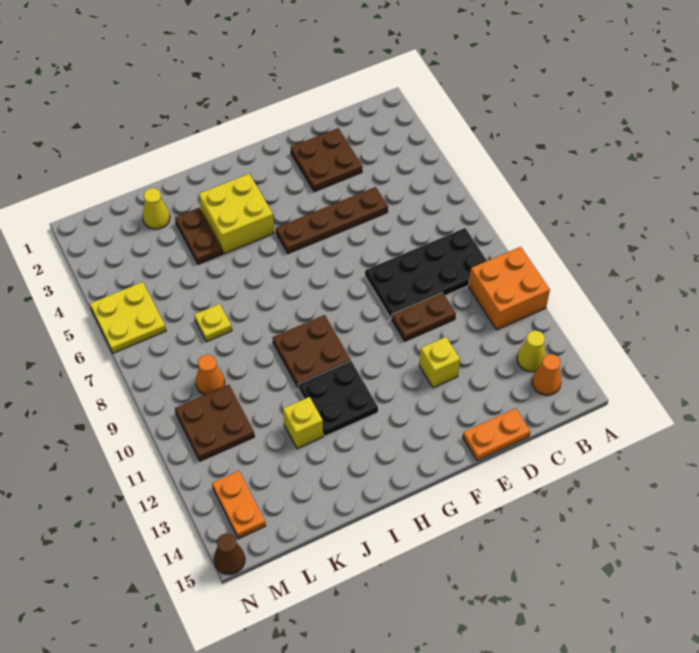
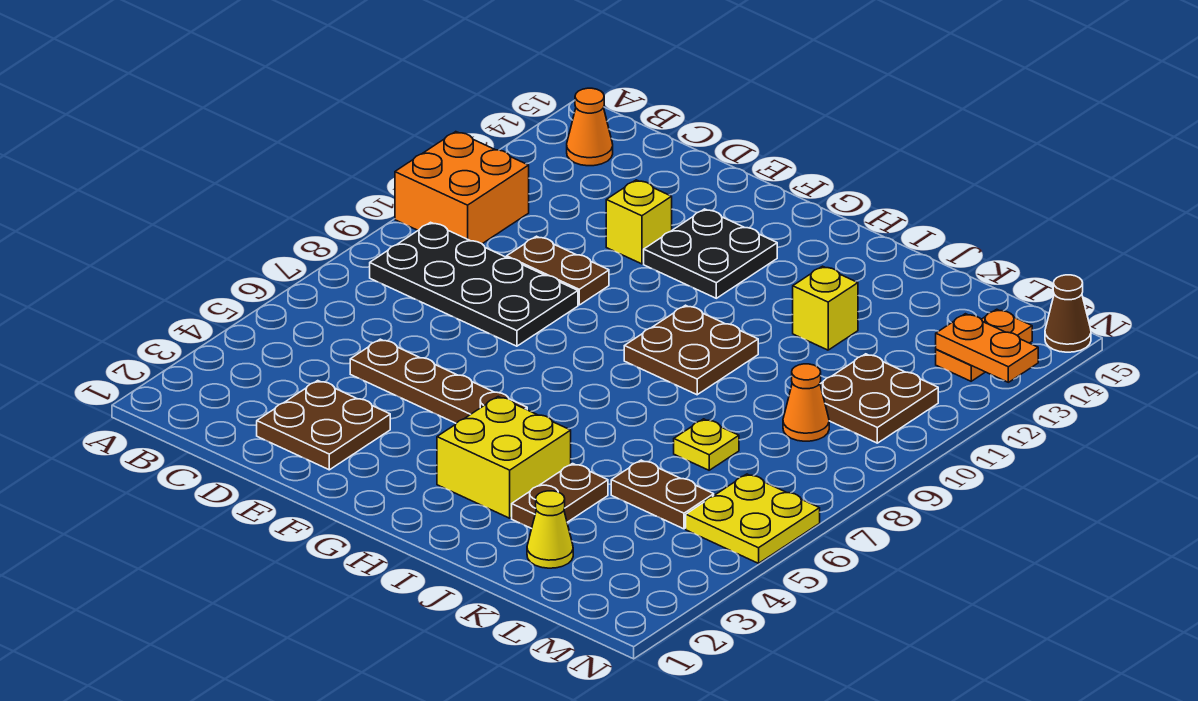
yellow 1x1 cone [517,330,546,372] -> none
orange 1x2 plate [463,408,530,461] -> orange 1x2 plate moved to [936,314,1038,382]
black 2x2 plate [298,361,378,436] -> black 2x2 plate moved to [644,209,777,298]
none -> brown 1x2 plate [611,460,714,529]

